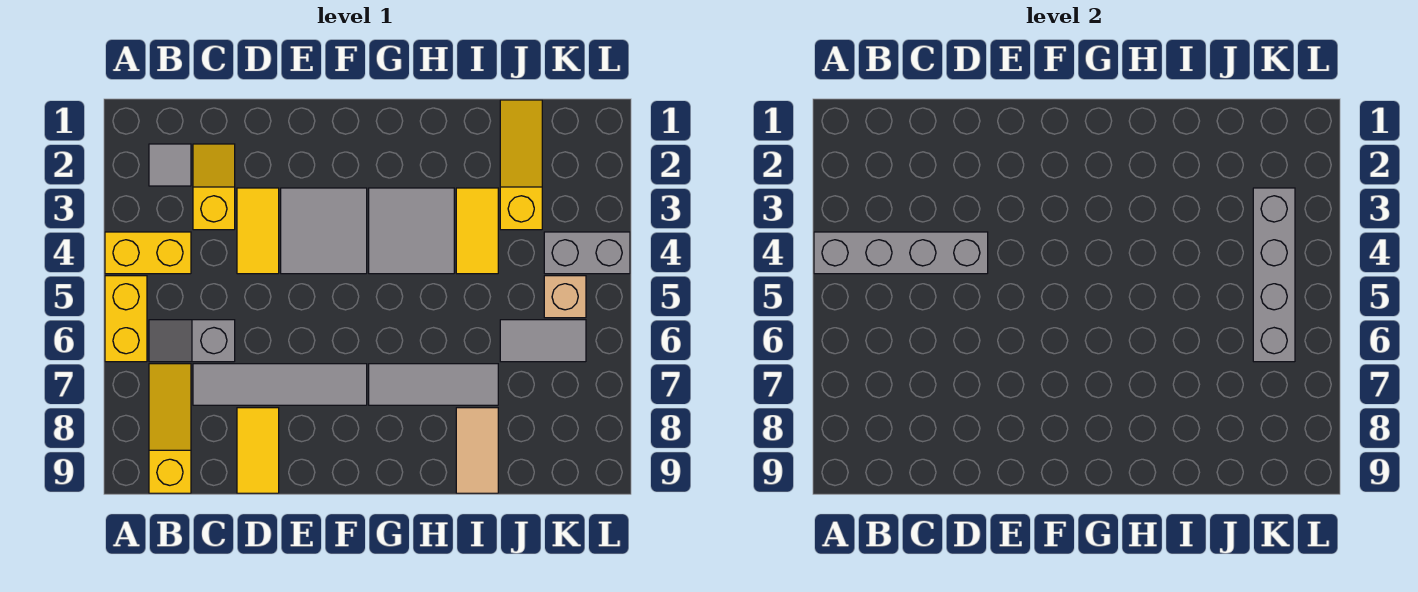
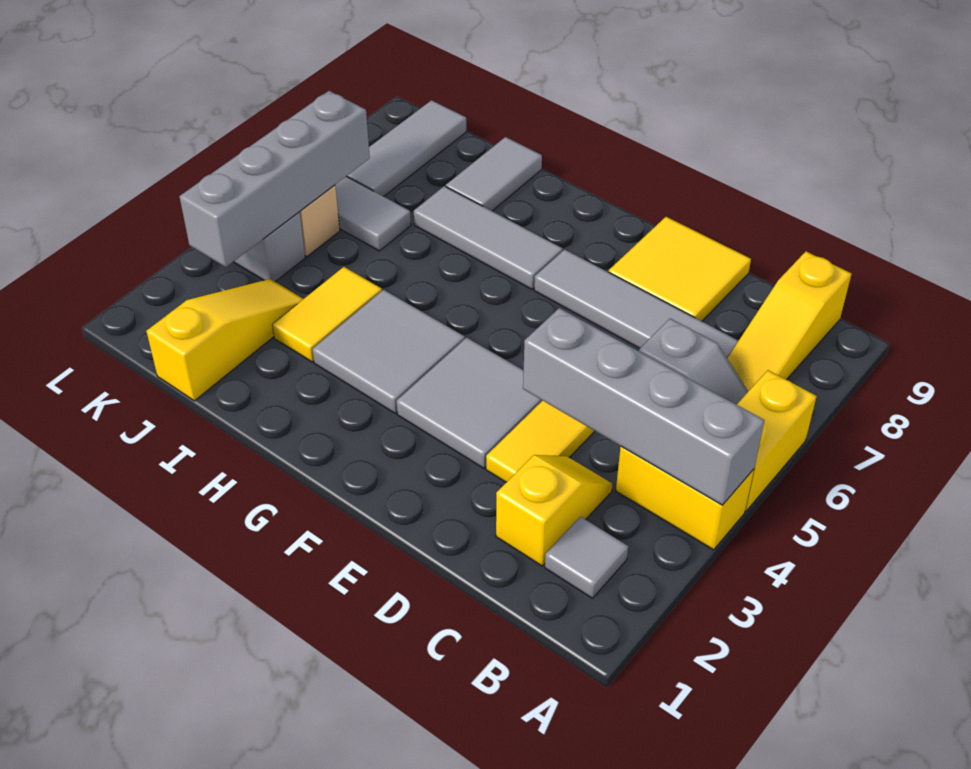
yellow 1x2 slope [193,144,235,230] -> yellow 1x2 slope turned to [496,455,612,566]
yellow 1x2 tile [237,408,279,493] -> yellow 2x2 tile [609,217,751,321]
tan 1x2 tile [456,408,498,493] -> grey 1x2 tile [446,137,542,211]
yellow 1x3 slope [500,100,542,230] -> yellow 1x3 slope turned to [146,279,303,401]
none -> grey 1x3 tile [347,100,466,196]

